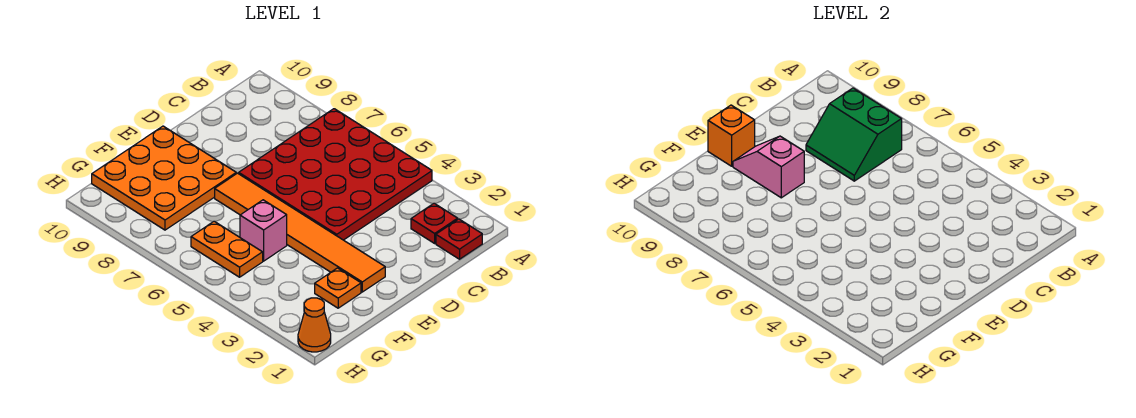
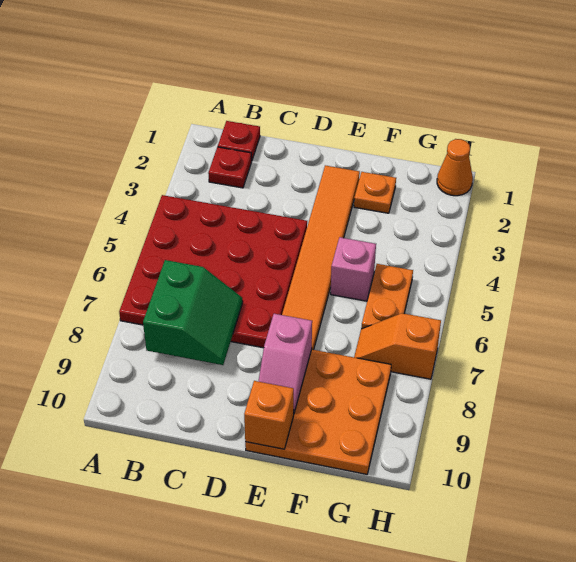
none -> orange 1x2 slope [354,313,441,379]

